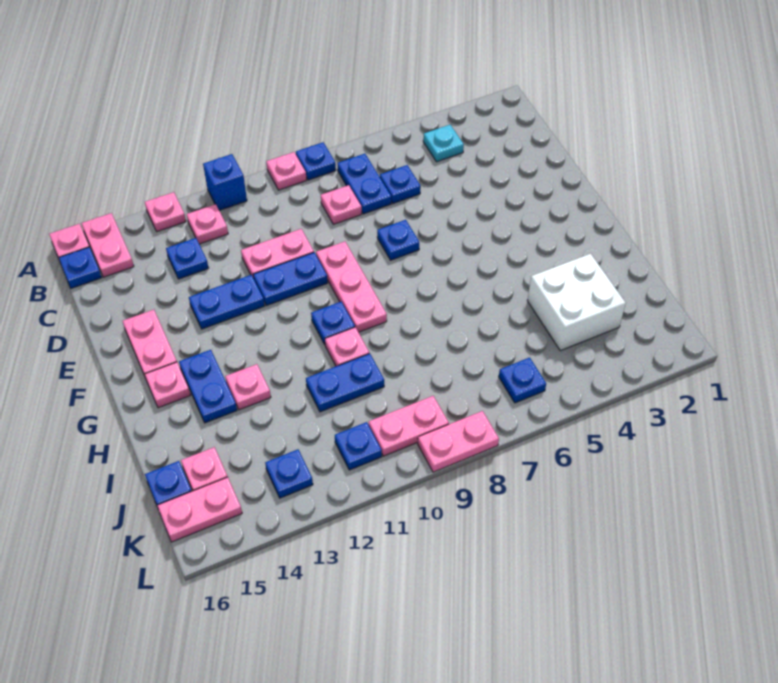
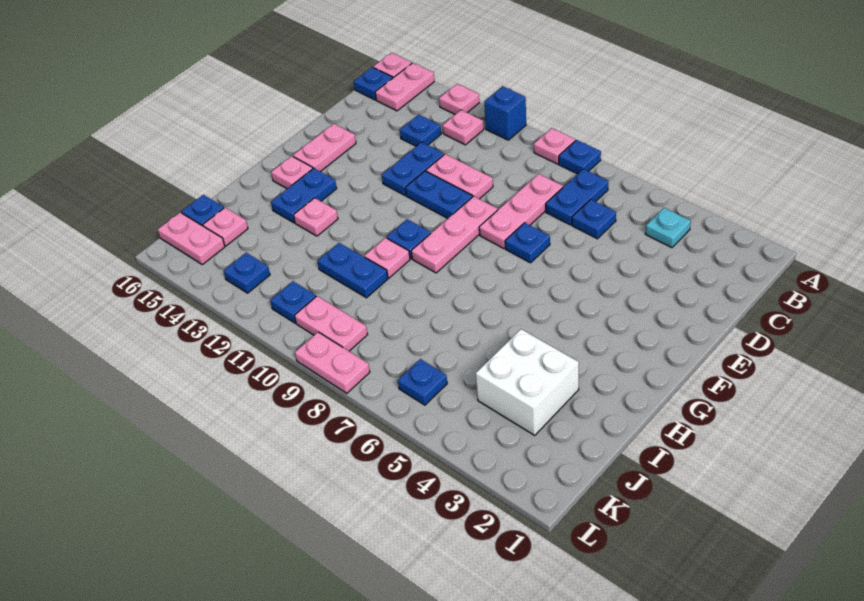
pink 1x1 plate [321,185,362,224] -> pink 1x3 plate [479,174,563,249]
blue 1x2 plate [189,275,265,329] -> blue 1x2 plate turned to [382,142,444,195]

